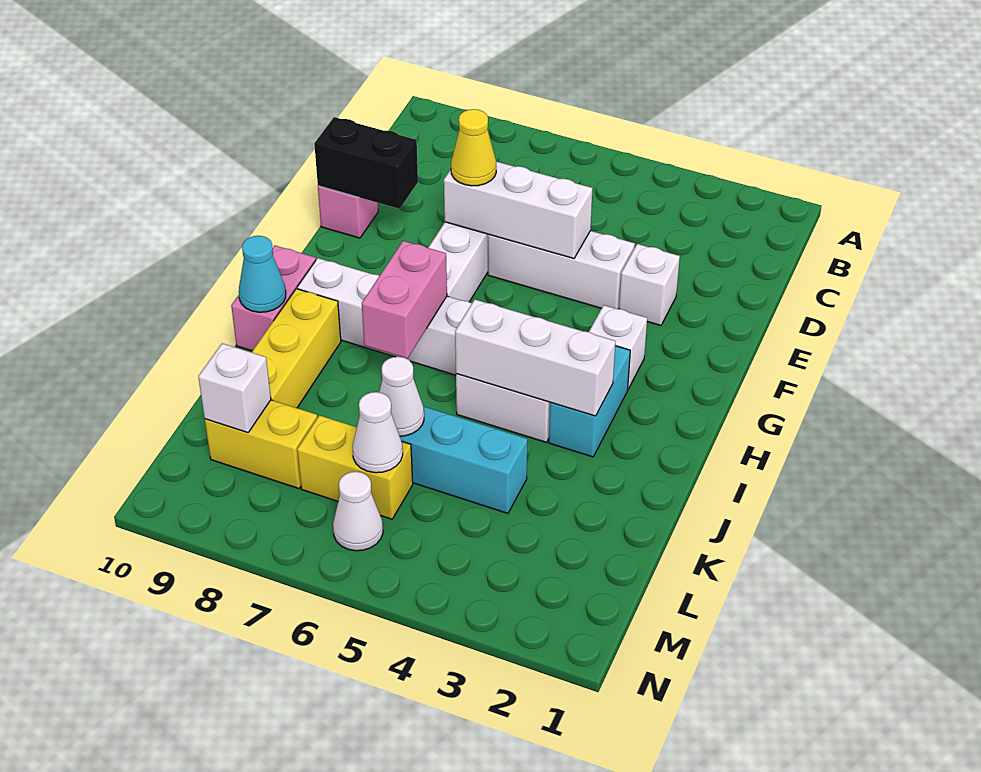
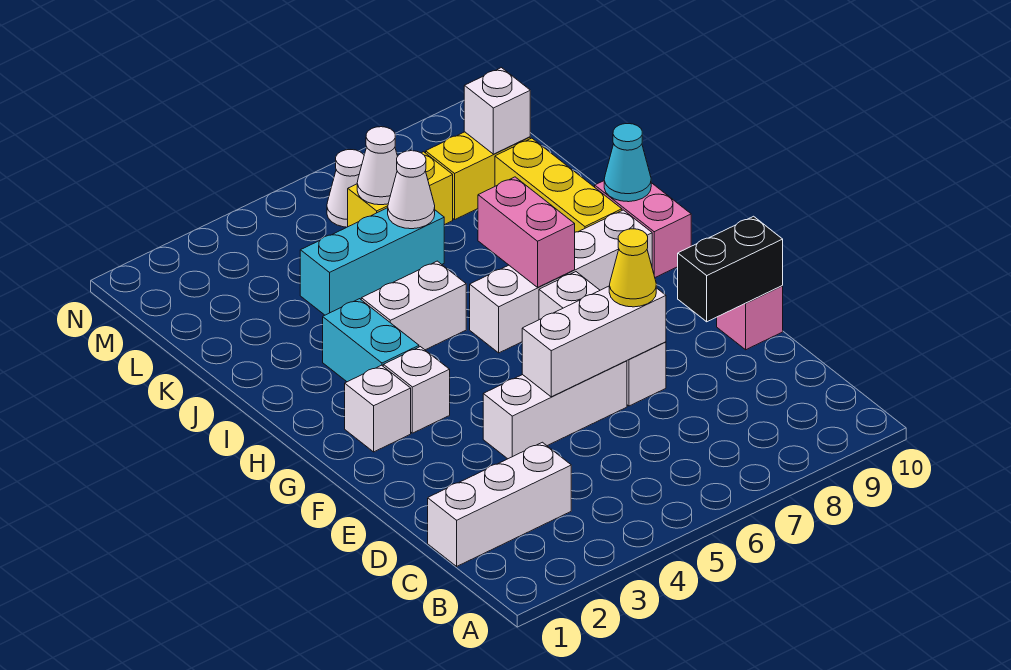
white 1x1 brick [619,244,680,326] -> white 1x1 brick moved to [345,365,411,452]
white 1x3 brick [455,300,615,416] -> white 1x3 brick moved to [428,442,571,566]

